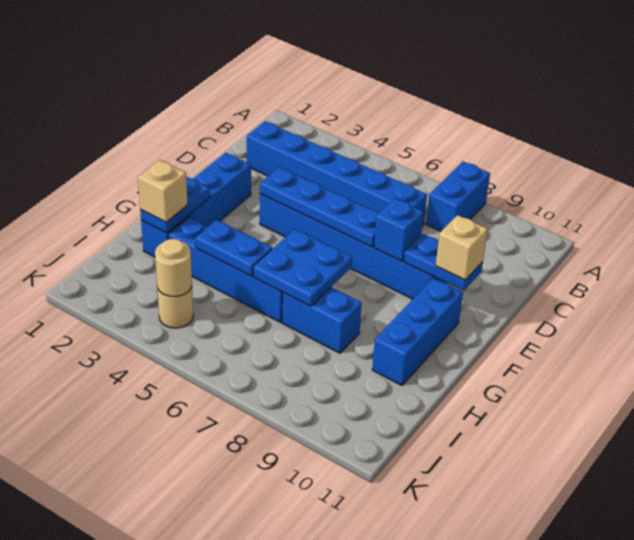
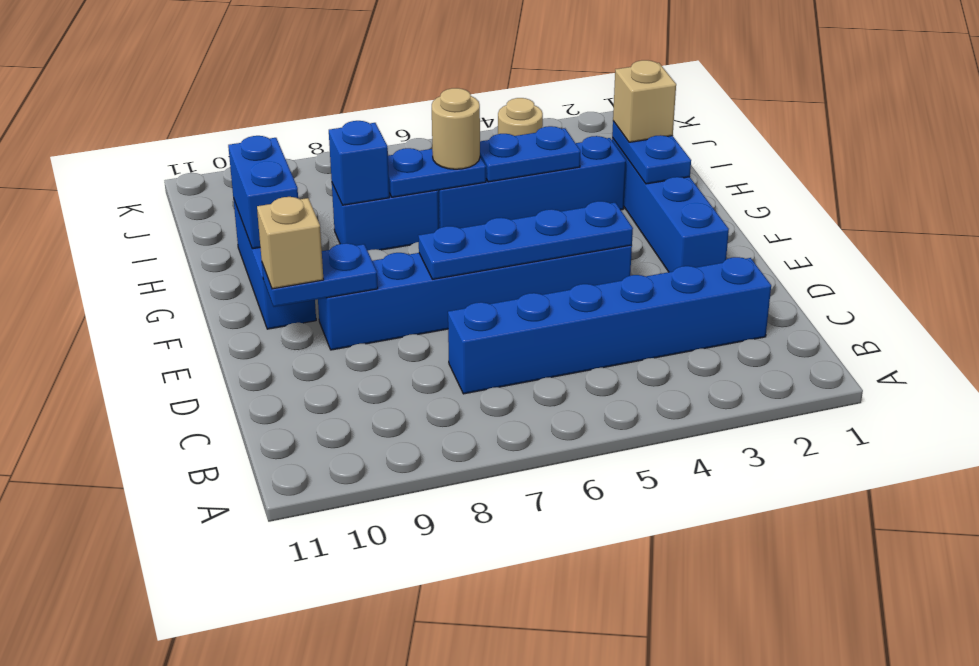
blue 1x2 brick [426,162,490,231] -> blue 1x2 brick moved to [228,136,298,249]
blue 1x1 brick [374,198,423,261] -> blue 1x1 brick moved to [329,121,389,205]
blue 2x2 plate [253,229,352,306] -> blue 1x2 plate [388,148,486,197]
tan 1x1 round brick [155,239,192,297] -> tan 1x1 round brick moved to [432,88,480,169]

